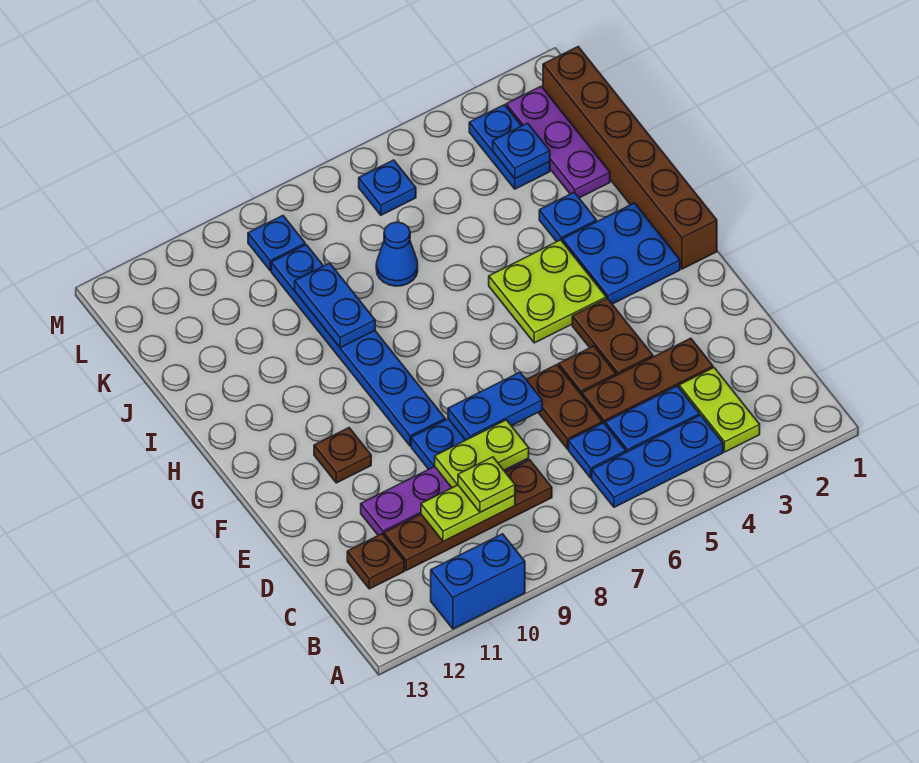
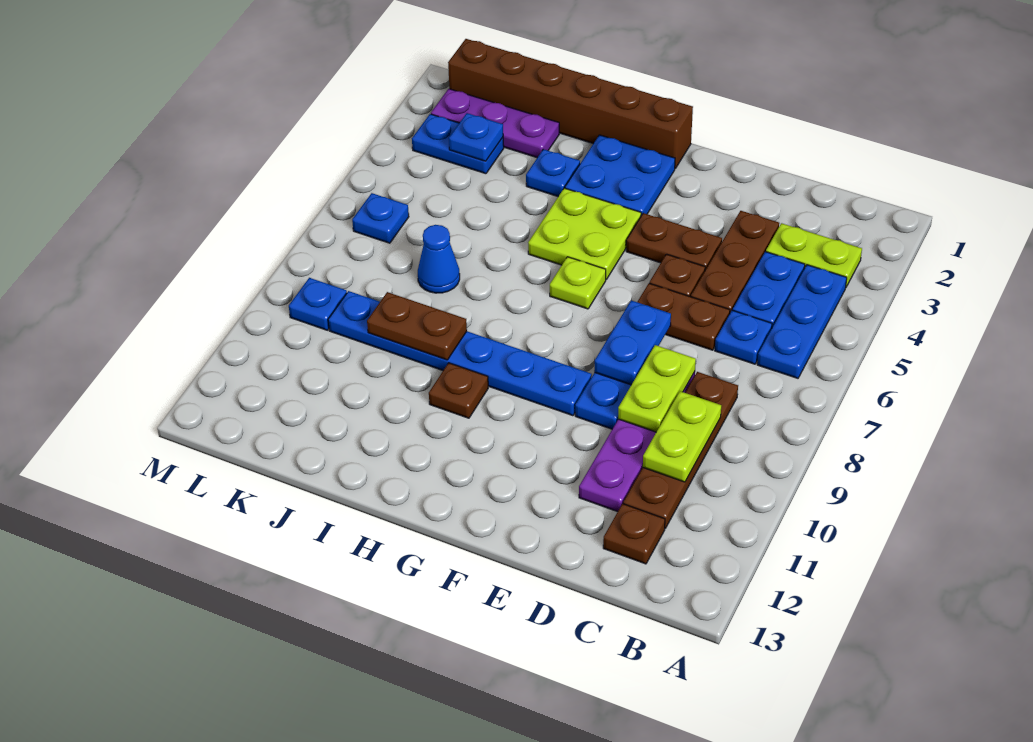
blue 1x2 brick [431,534,525,629] -> none
lime 1x1 plate [458,457,515,512] -> lime 1x1 plate moved to [550,257,606,309]
brown 1x1 plate [314,428,371,483] -> brown 1x1 plate moved to [429,363,488,418]
blue 1x2 plate [295,263,375,348] -> brown 1x2 plate [367,292,467,360]

